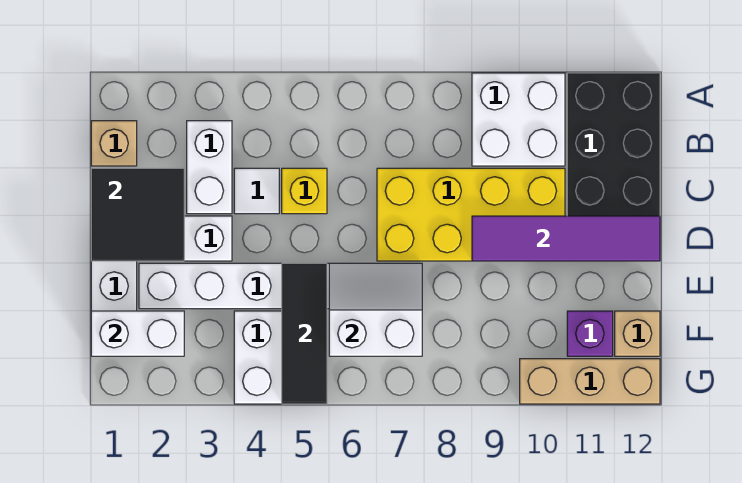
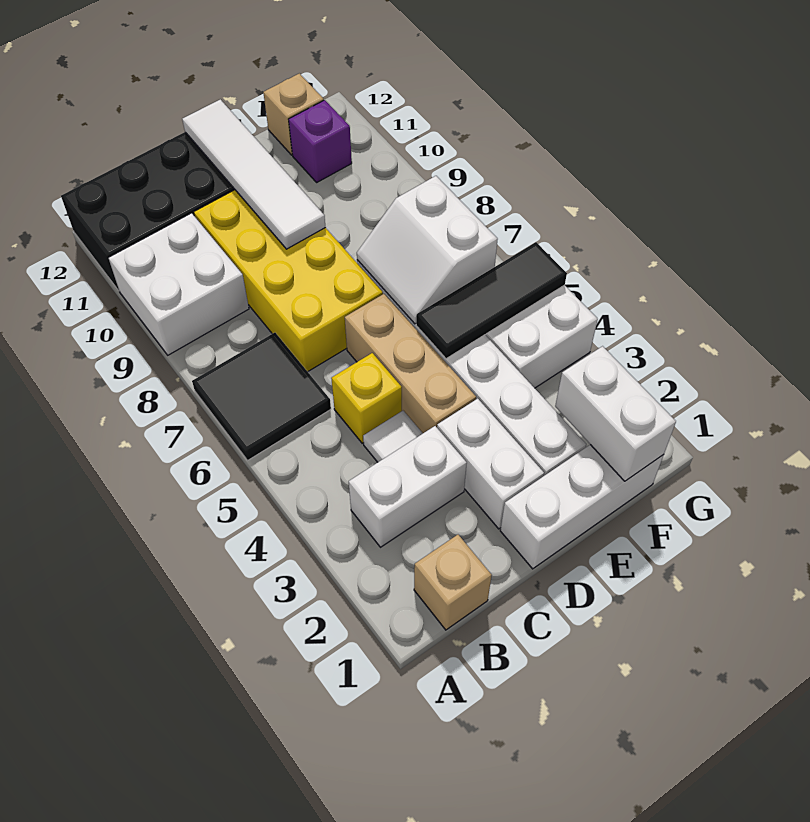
black 2x2 tile [91,168,184,261] -> black 2x2 tile moved to [192,333,331,460]
purple 1x4 tile [472,216,660,261] -> white 1x4 tile [182,99,325,249]
tan 1x3 brick [520,359,660,404] -> tan 1x3 brick moved to [345,294,476,433]

